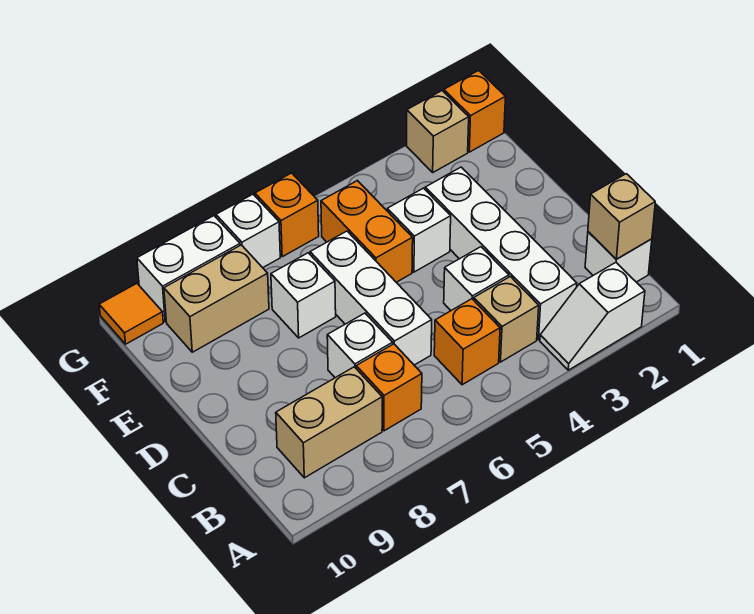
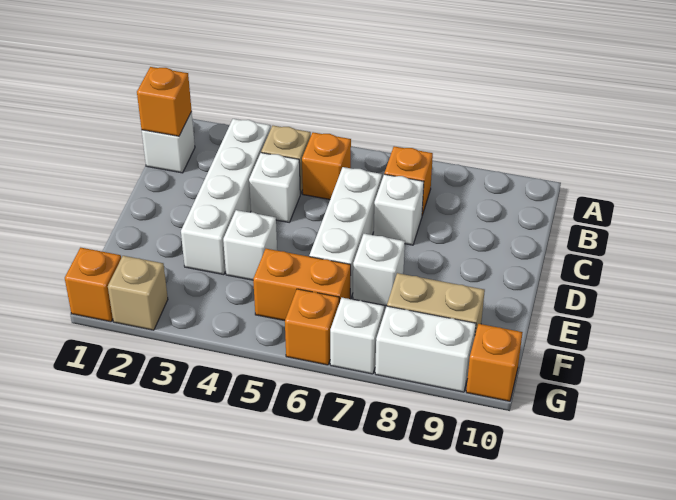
white 1x2 slope [540,263,645,370] -> none
tan 1x1 brick [588,174,655,259] -> orange 1x1 brick [137,67,192,136]
tan 1x2 brick [276,367,382,478] -> none
orange 1x2 brick [321,181,413,282] -> orange 1x2 brick turned to [253,249,351,321]
orange 1x1 tile [99,284,163,344] -> orange 1x1 brick [466,324,523,401]

